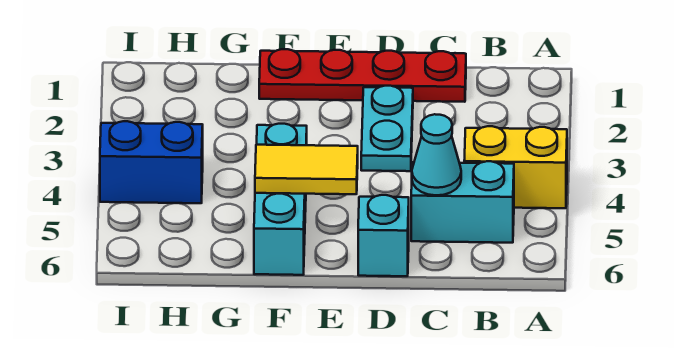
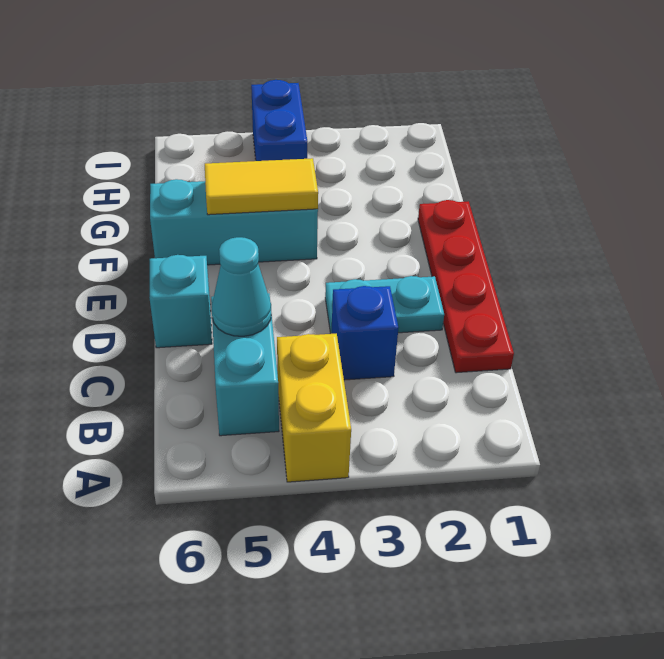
none -> blue 1x1 brick [331,286,399,380]
yellow 1x2 tile [255,145,358,194] -> yellow 1x2 tile turned to [205,158,318,215]

